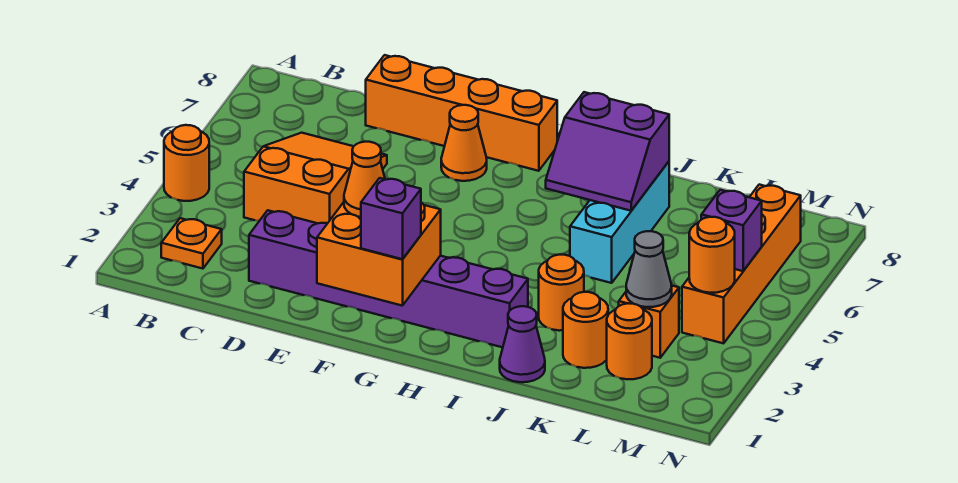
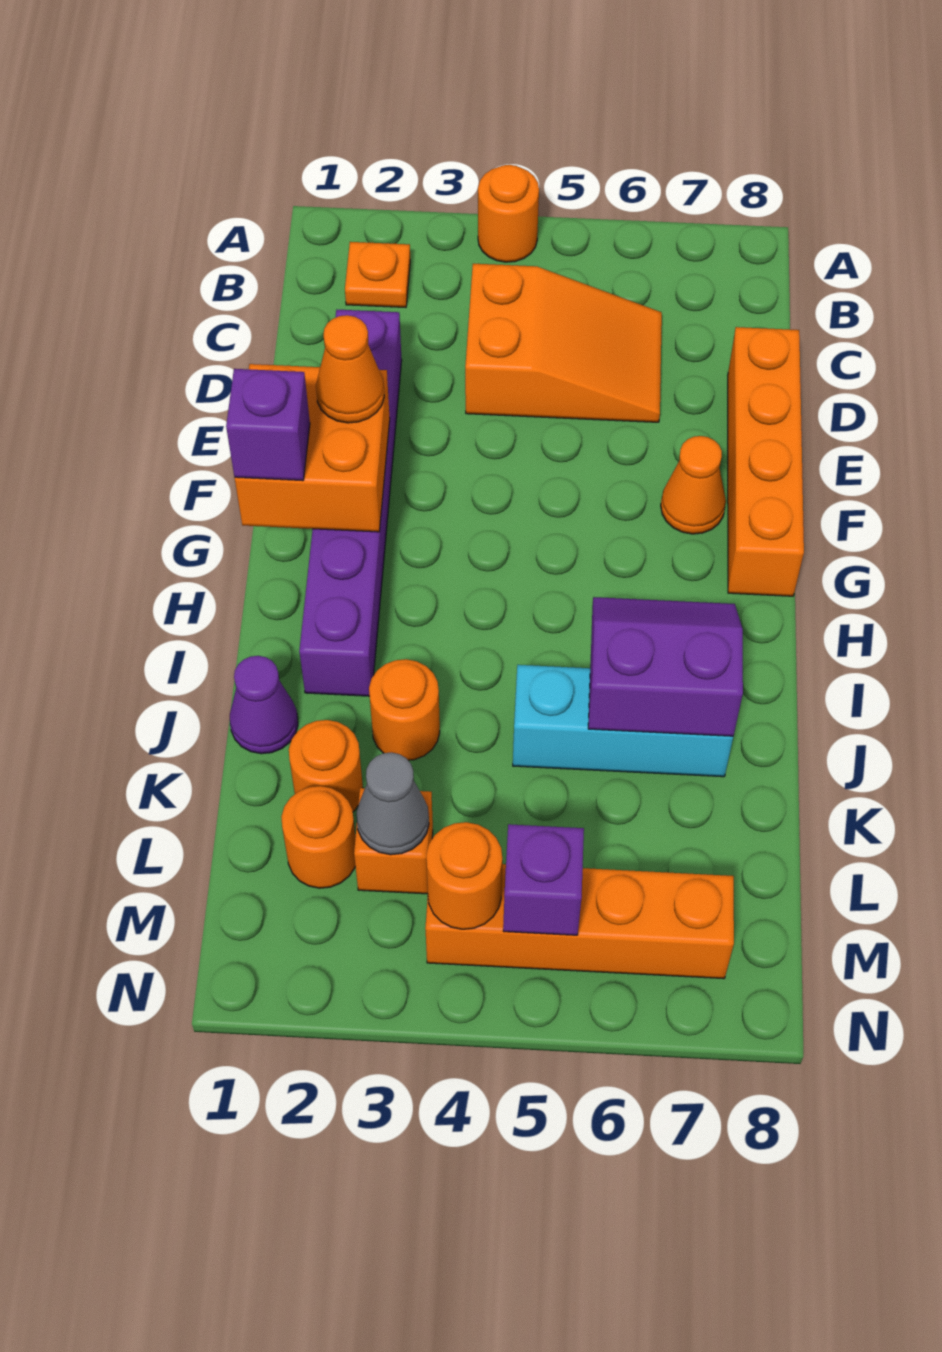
purple 2x2 slope [546,92,669,211] -> purple 2x2 slope turned to [588,597,743,736]

